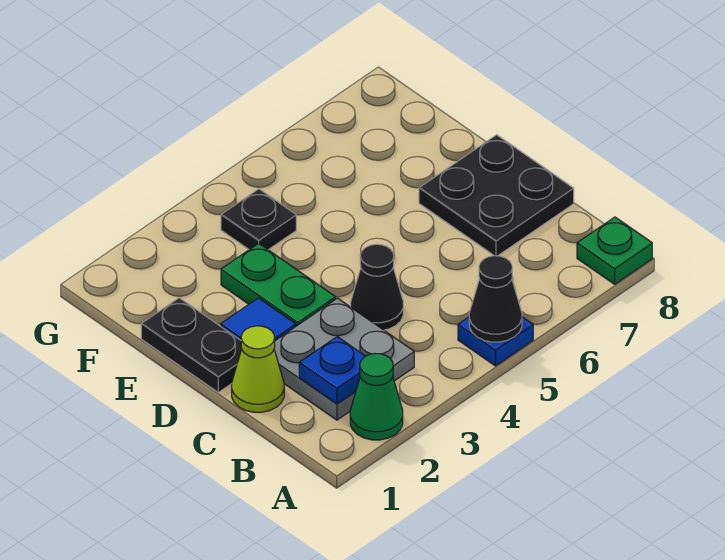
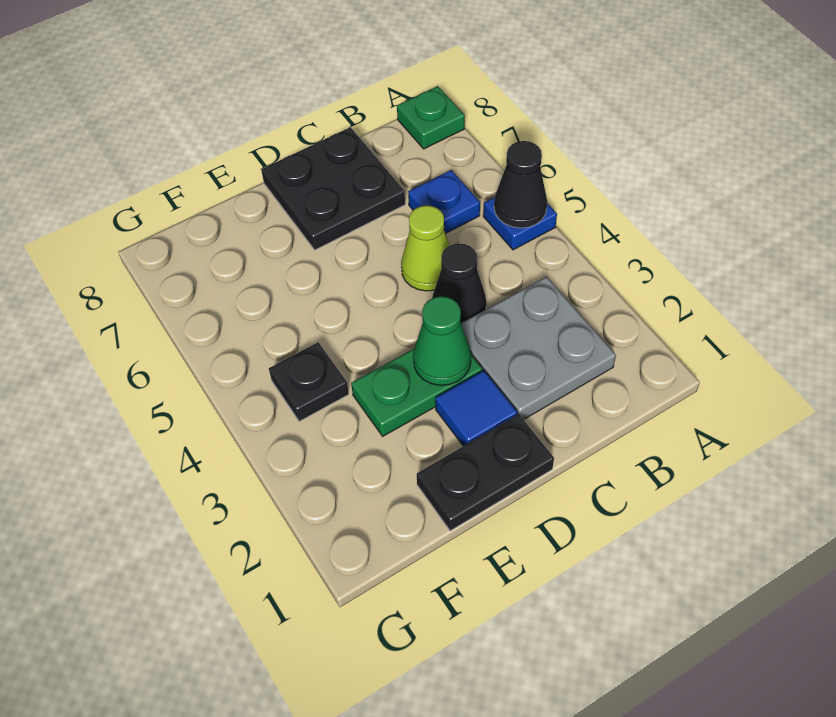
green 1x1 cone [350,354,403,440] -> green 1x1 cone moved to [413,296,471,385]
blue 1x1 plate [299,337,365,404] -> blue 1x1 plate moved to [408,170,480,233]
lime 1x1 cone [232,326,284,412] -> lime 1x1 cone moved to [401,205,450,291]

